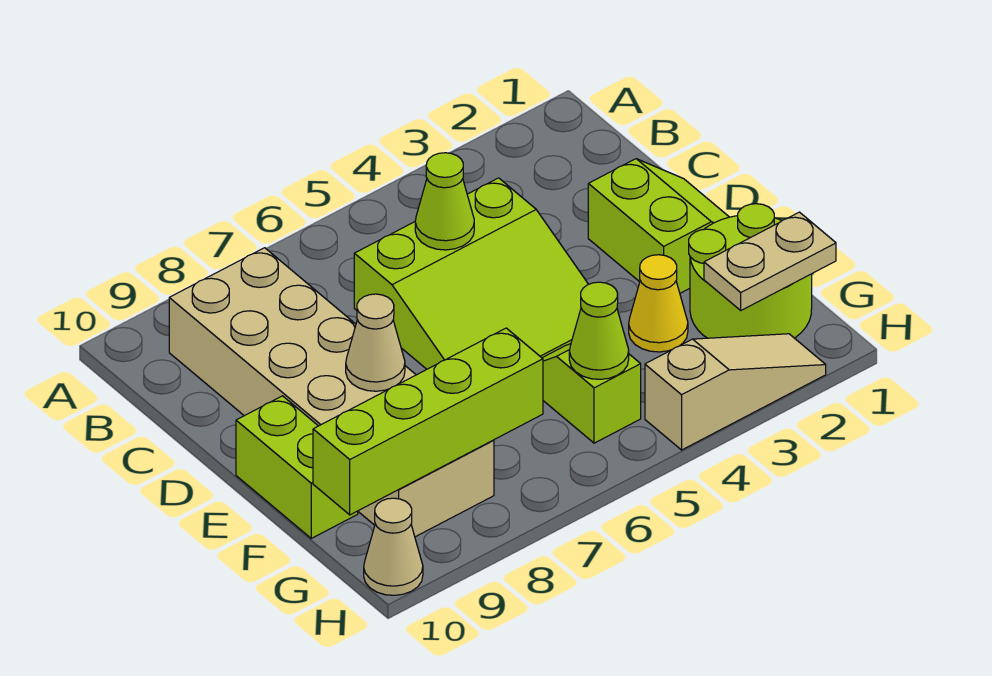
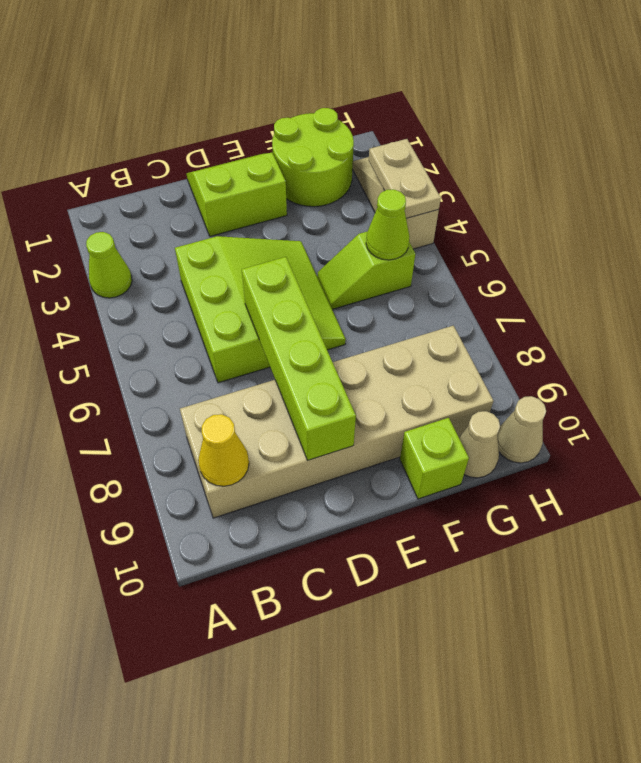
lime 1x1 cone [415,153,474,250] -> lime 1x1 cone moved to [86,232,132,298]
tan 1x1 cone [346,294,405,391] -> tan 1x1 cone moved to [459,411,500,478]
lime 1x2 brick [236,396,358,538] -> lime 1x1 brick [400,418,469,499]
yellow 1x1 cone [629,255,688,352] -> yellow 1x1 cone moved to [198,414,249,486]
tan 1x2 plate [704,212,836,310] -> tan 1x2 plate moved to [369,139,441,218]
lime 1x4 brick [313,328,543,515] -> lime 1x4 brick moved to [242,257,356,460]

